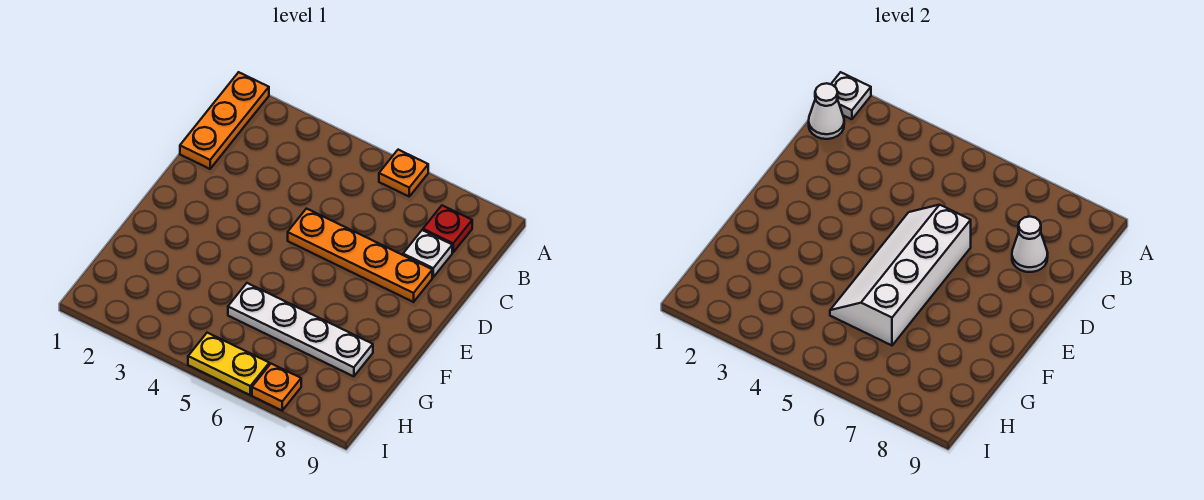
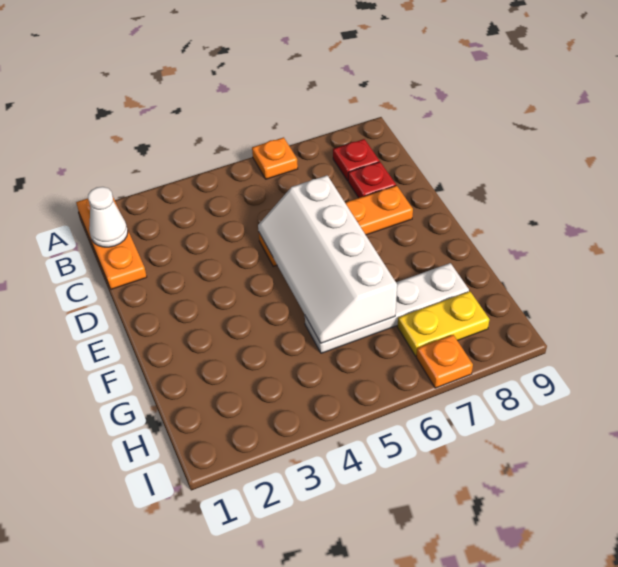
white 1x1 plate [831,72,871,119] -> none
white 1x1 plate [403,230,452,277] -> red 1x1 plate [348,162,396,198]
white 1x1 cone [1012,217,1048,272] -> none
yellow 1x2 plate [188,333,269,395] -> yellow 1x2 plate moved to [398,291,489,356]

